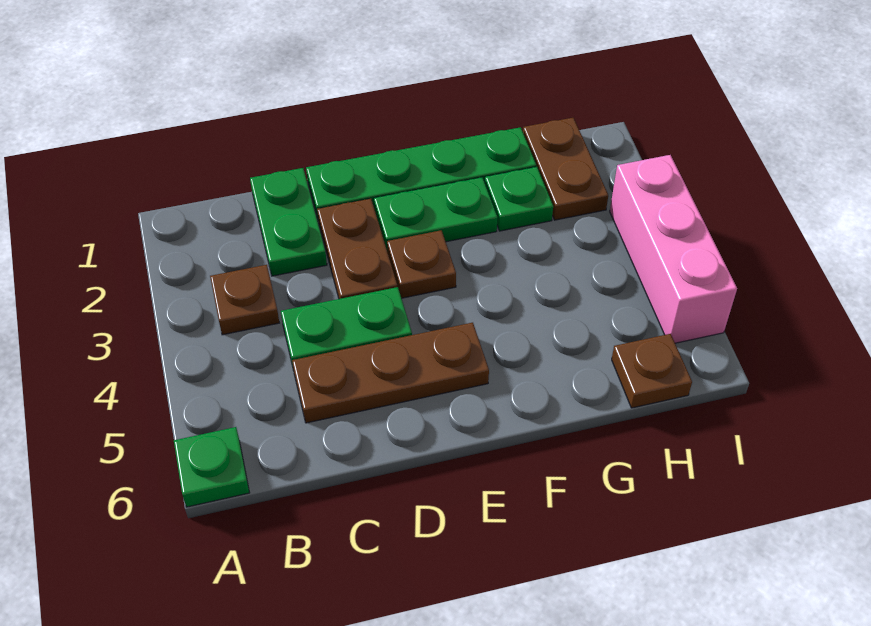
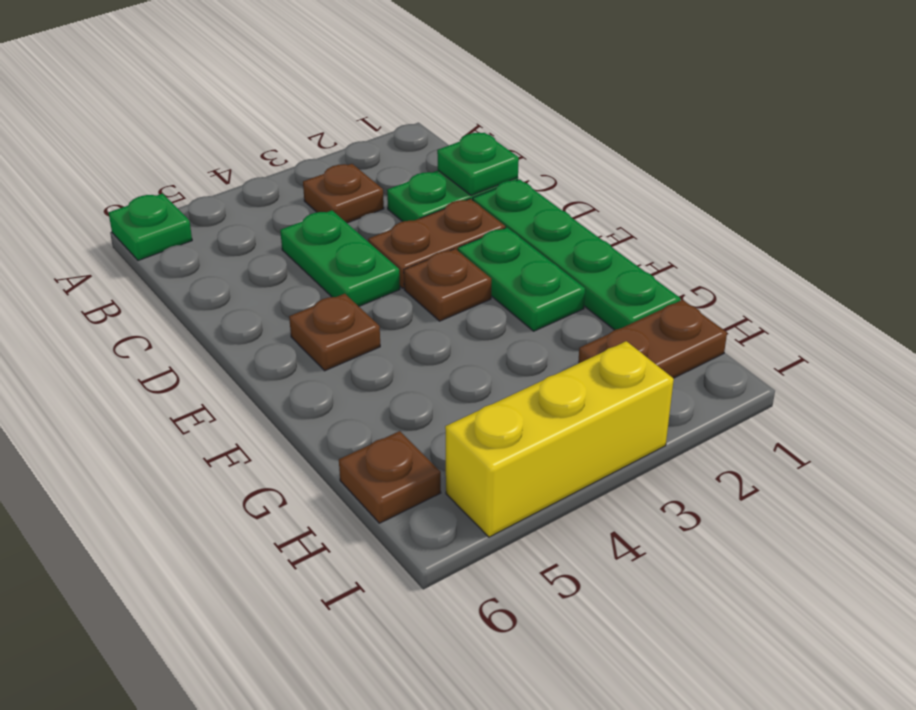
brown 1x3 plate [292,323,489,423] -> brown 1x1 plate [289,294,380,371]
green 1x1 plate [485,167,553,231] -> green 1x1 plate moved to [437,133,519,196]
pink 1x3 brick [610,155,737,343] -> yellow 1x3 brick [445,341,674,537]

